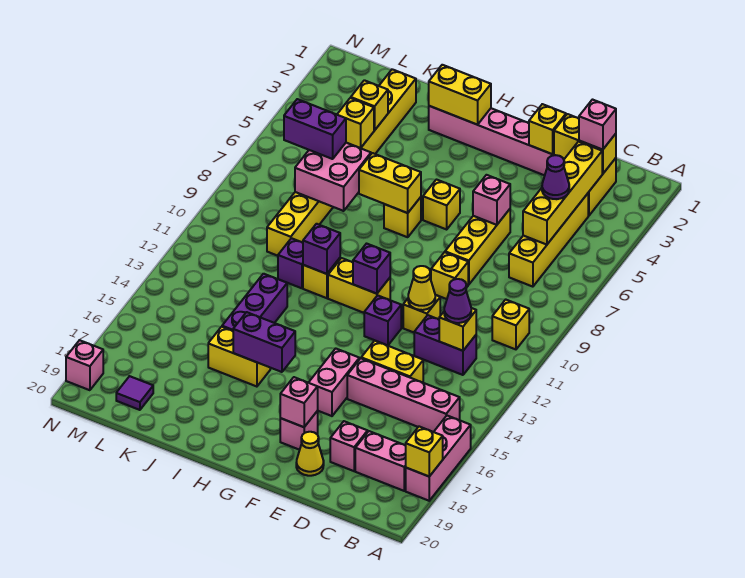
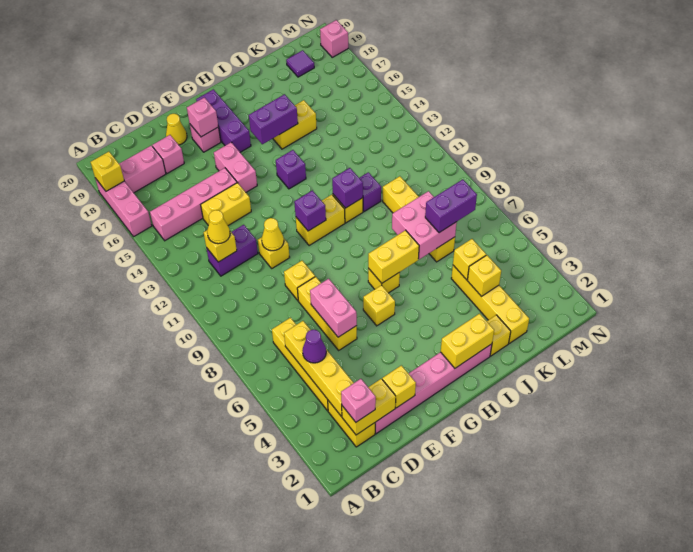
yellow 1x1 brick [492,300,529,349] -> yellow 1x1 brick moved to [487,315,511,356]
purple 1x1 cone [444,279,471,323] -> yellow 1x1 cone [207,210,230,244]
pink 1x1 brick [473,175,510,225] -> pink 1x2 brick [310,279,357,337]
purple 1x1 brick [364,295,401,346] -> purple 1x1 brick moved to [276,150,306,189]
purple 1x3 brick [222,274,287,331] -> purple 1x3 brick moved to [196,89,251,152]

